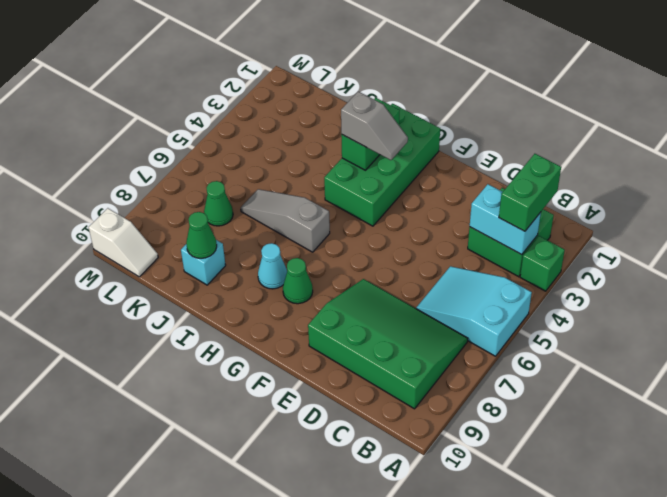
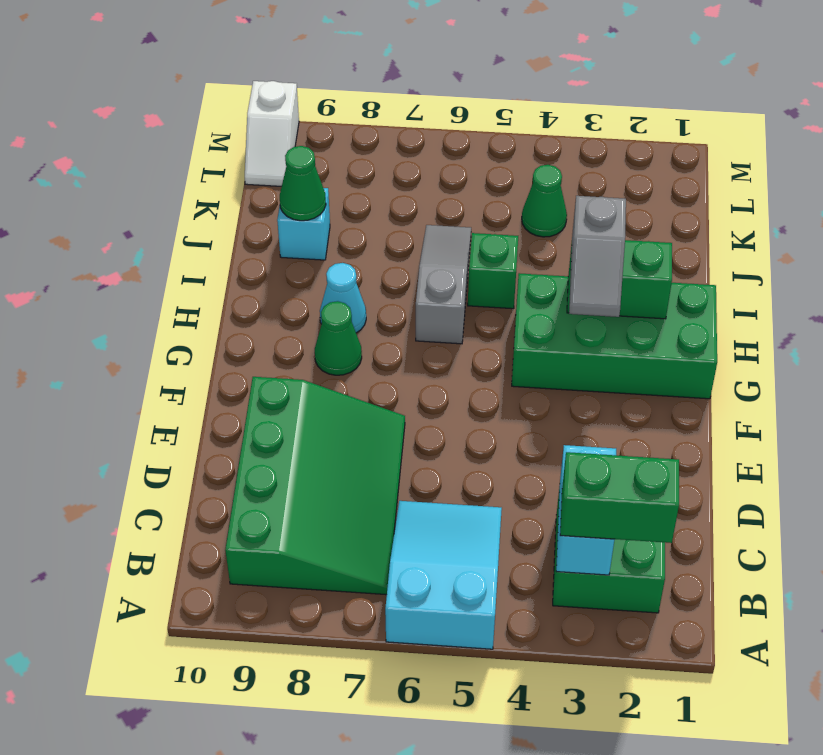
green 1x1 brick [520,236,565,291] -> green 1x1 brick moved to [468,233,518,309]
green 1x1 cone [204,181,233,226] -> green 1x1 cone moved to [522,165,567,237]

